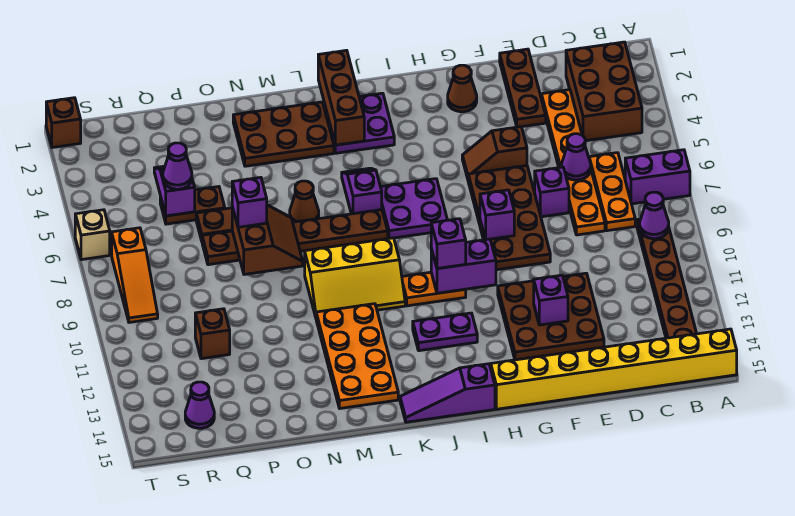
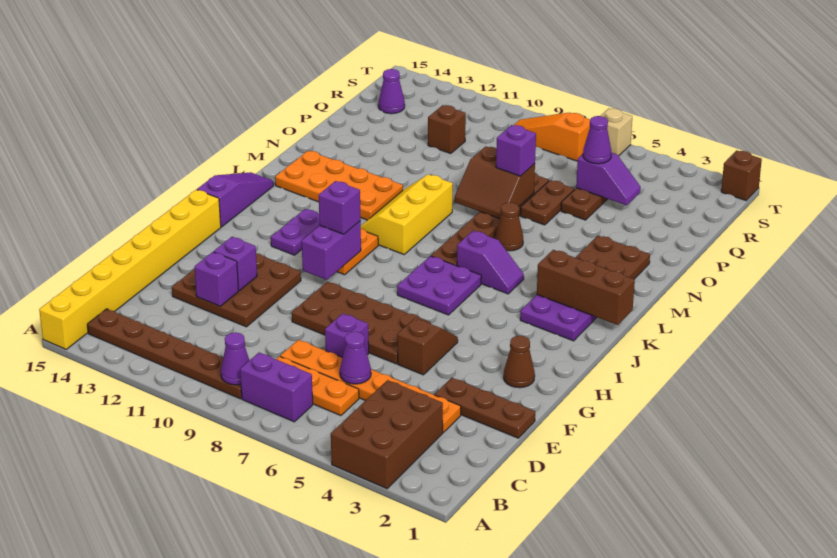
purple 1x2 brick [625,150,690,204] -> purple 1x2 brick turned to [240,353,313,422]
brown 2x3 brick [566,42,642,141] -> brown 2x3 brick turned to [331,380,443,489]
purple 1x1 brick [480,190,514,240] -> purple 1x1 brick moved to [195,252,239,306]

